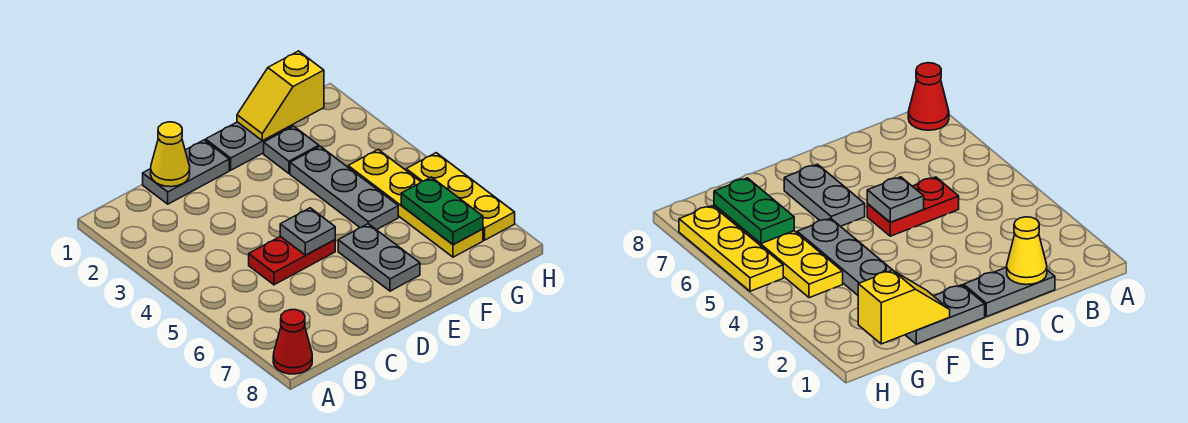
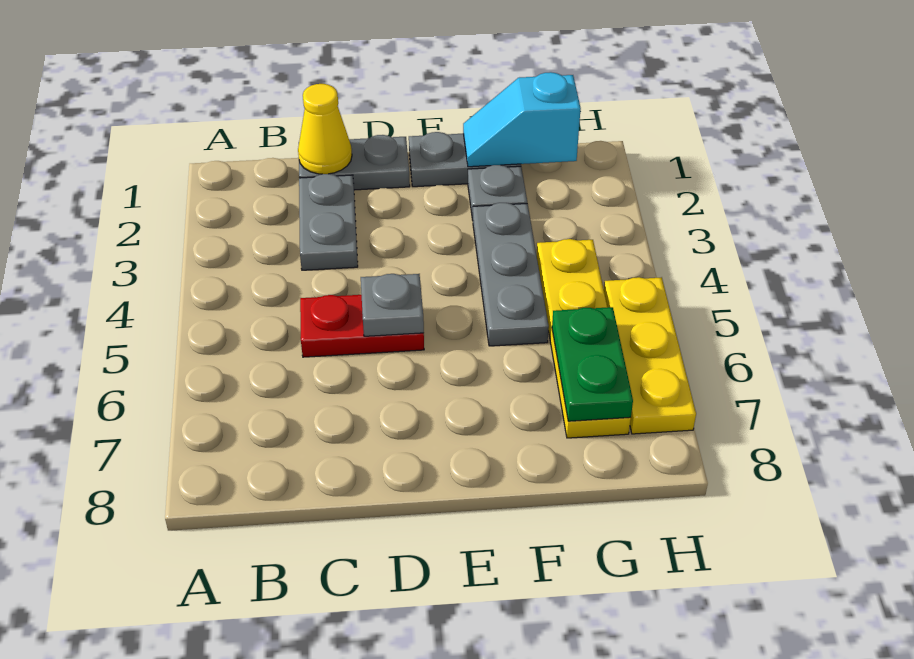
red 1x1 cone [273,310,312,374] -> none
grey 1x2 plate [338,224,420,291] -> grey 1x2 plate moved to [299,174,358,270]
yellow 1x2 slope [237,51,324,141] -> cyan 1x2 slope [463,72,581,167]

